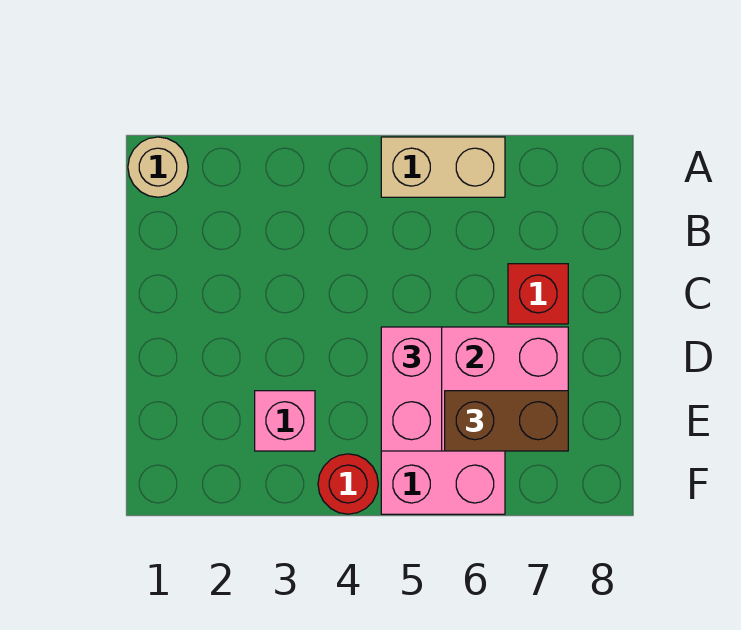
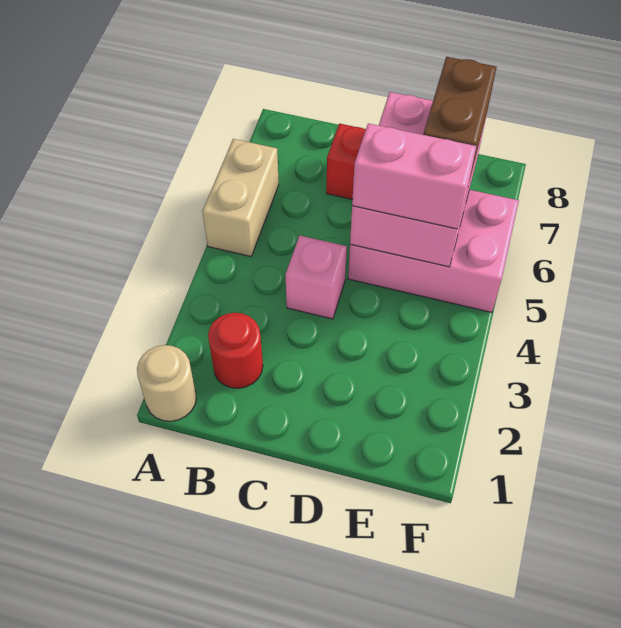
pink 1x1 brick [255,391,315,451] -> pink 1x1 brick moved to [286,236,347,319]
red 1x1 round brick [318,454,378,514] -> red 1x1 round brick moved to [208,313,263,388]

